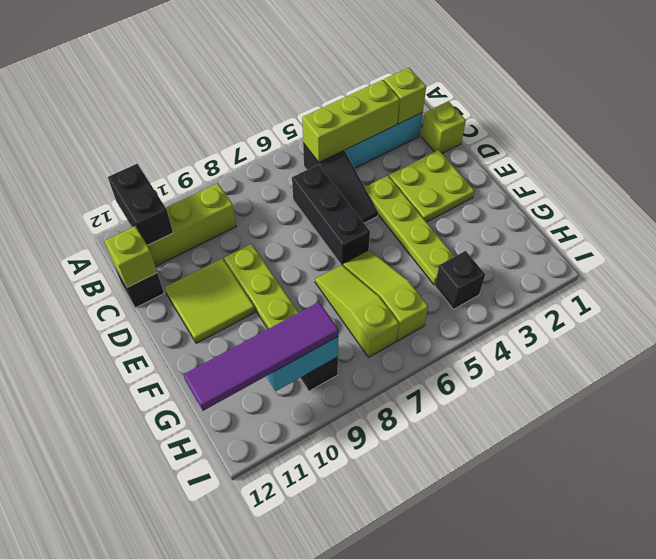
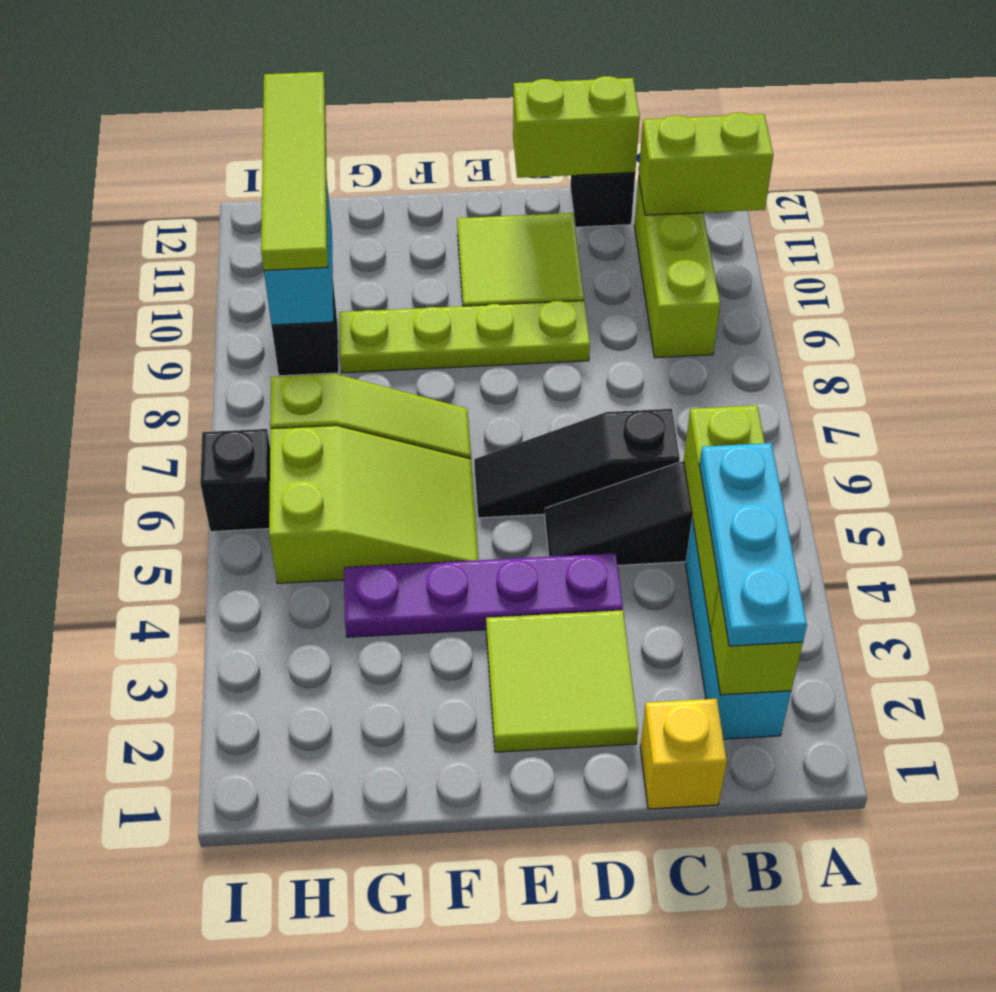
black 1x2 brick [108,164,173,245] -> lime 1x2 brick [639,113,773,215]
none -> cyan 1x3 plate [699,443,807,646]
lime 1x1 brick [421,102,466,154] -> yellow 1x1 brick [640,699,727,809]
black 1x3 brick [292,165,370,265] -> black 1x3 slope [474,409,680,518]
lime 1x1 brick [104,226,157,288] -> lime 1x2 brick [513,76,640,178]
lime 2x2 plate [389,150,474,222] -> lime 2x2 tile [486,610,638,752]
lime 1x4 plate [365,176,455,285] -> purple 1x4 plate [344,553,623,637]
lime 1x3 slope [343,250,428,341] -> lime 2x3 slope [269,425,478,583]
black 1x1 brick [435,251,485,309] -> black 1x1 brick moved to [200,429,270,532]
purple 1x4 tile [183,302,339,411] -> lime 1x4 tile [261,72,328,271]

